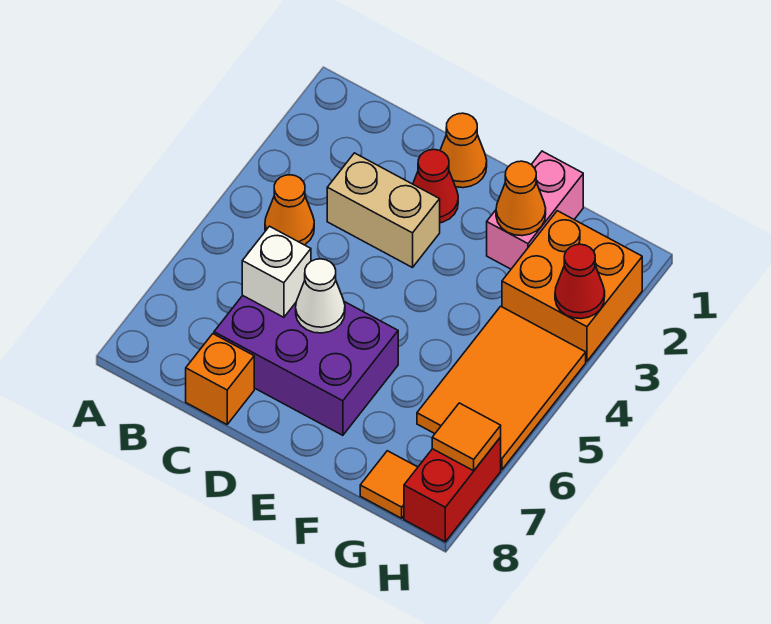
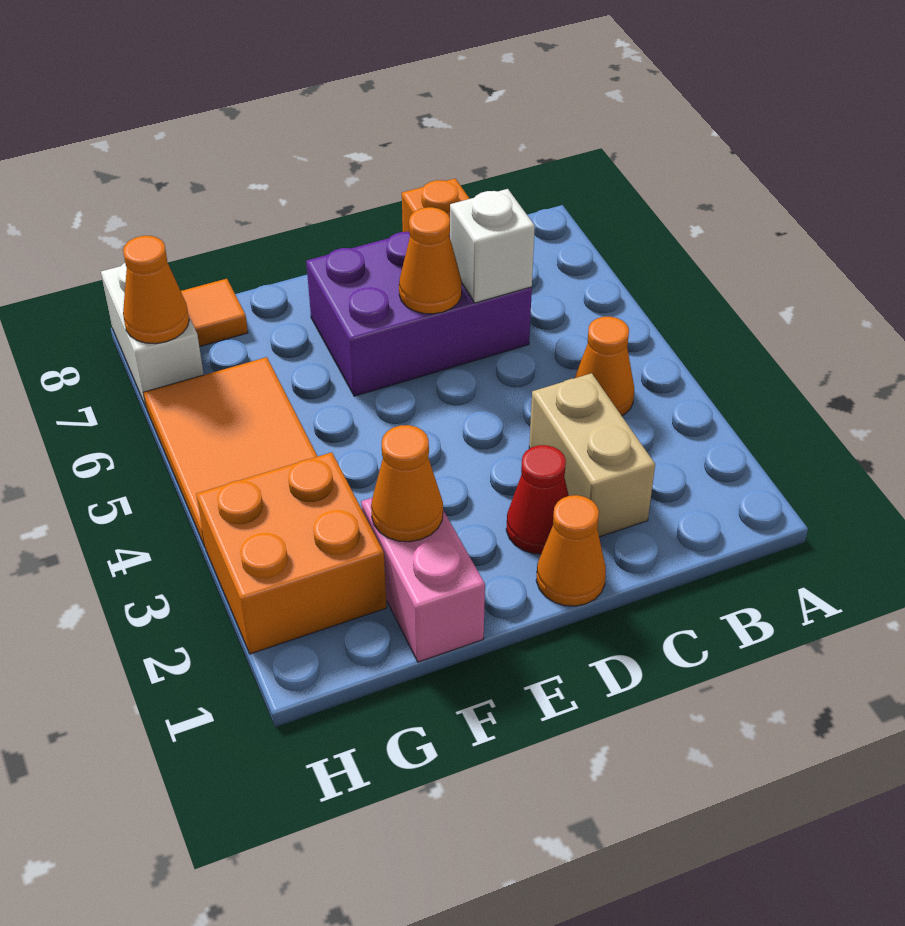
tan 1x2 brick [327,153,440,268] -> tan 1x2 brick turned to [529,373,655,537]
white 1x1 cone [296,259,345,333] -> orange 1x1 cone [399,207,462,314]
red 1x1 cone [555,244,605,319] -> none
red 1x2 brick [404,437,501,542] -> white 1x2 brick [101,263,204,407]
orange 1x1 tile [432,403,501,471] -> orange 1x1 cone [123,236,189,344]

